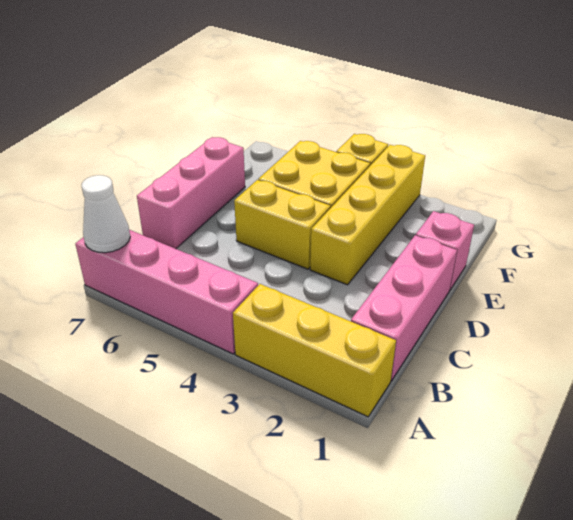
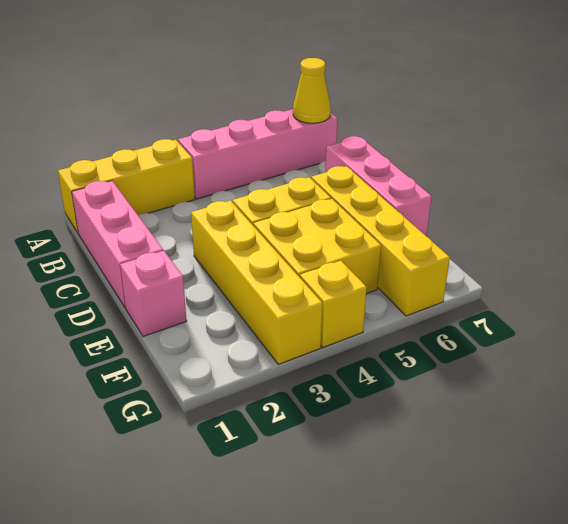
white 1x1 cone [82,175,130,253] -> yellow 1x1 cone [293,58,331,123]
none -> yellow 1x4 brick [311,166,450,316]

